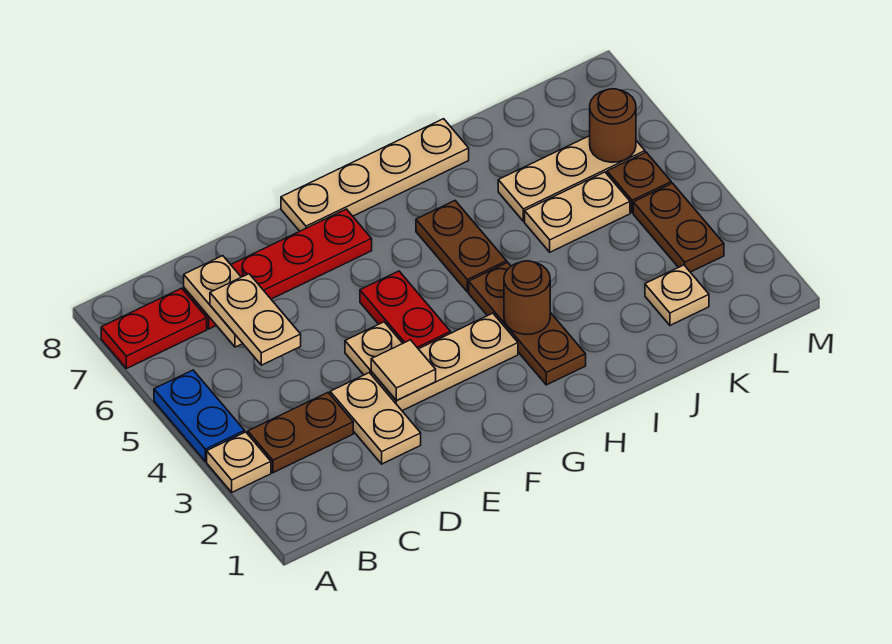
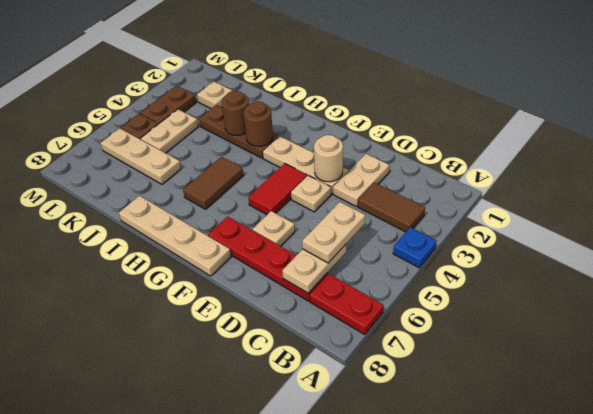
tan 1x1 plate [207,432,271,492] -> tan 1x1 plate moved to [253,211,295,246]
blue 1x2 plate [154,370,245,462] -> blue 1x1 plate [393,227,436,268]
brown 1x2 plate [248,393,353,473] -> brown 1x2 tile [358,183,425,232]
tan 1x1 tile [371,340,436,400] -> tan 1x1 round brick [314,135,343,182]
red 1x2 plate [360,271,451,349] -> red 1x2 tile [248,163,307,215]
brown 1x3 plate [469,262,586,385] -> brown 1x3 plate turned to [199,105,279,158]
brown 1x2 plate [416,201,507,292] -> brown 1x2 tile [183,157,243,209]
tan 1x2 plate [525,172,630,252] -> tan 1x2 plate turned to [141,109,198,153]
brown 1x1 round brick [590,89,636,162] -> brown 1x1 round brick moved to [222,91,249,135]

